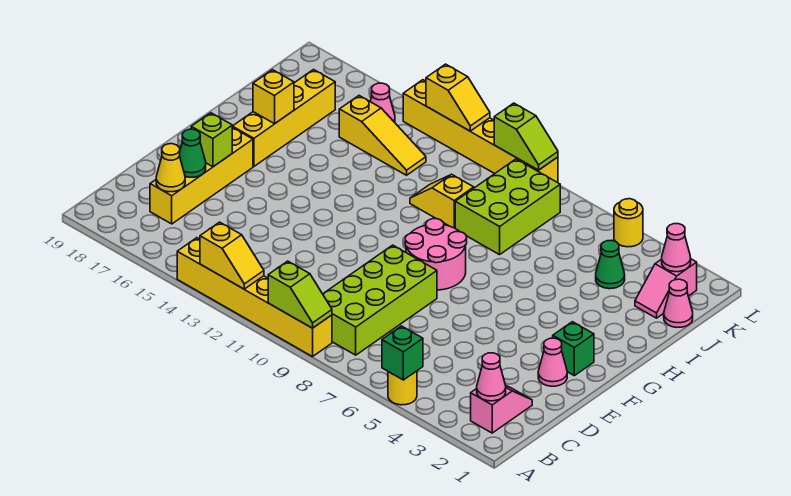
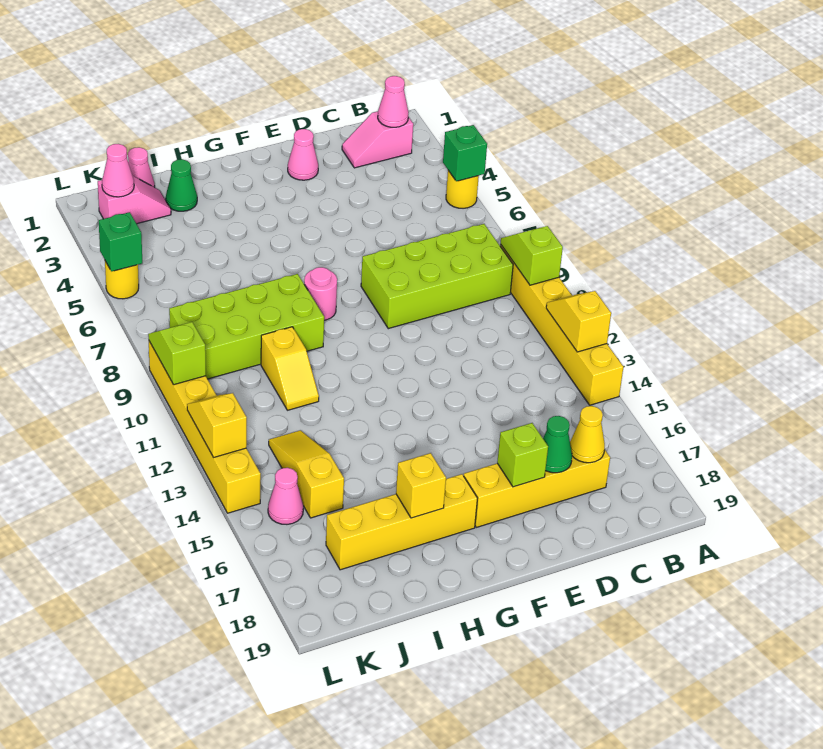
green 1x1 brick [553,322,594,376] -> green 1x1 brick moved to [99,212,142,271]
pink 2x2 round brick [405,219,467,290] -> pink 1x1 round brick [304,267,337,320]
lime 2x3 brick [455,159,560,255] -> lime 2x4 brick [169,274,324,379]
green 1x1 cone [596,240,625,289] -> green 1x1 cone moved to [166,159,197,211]

